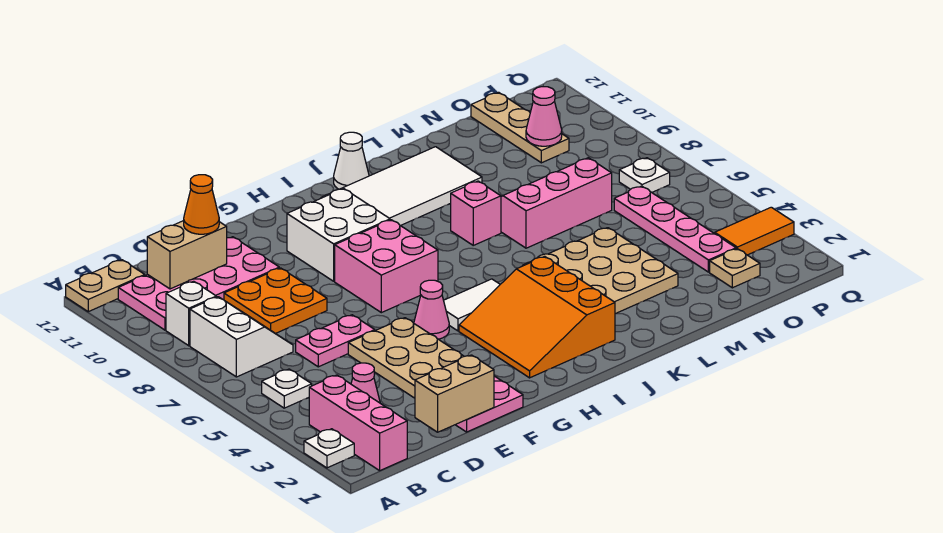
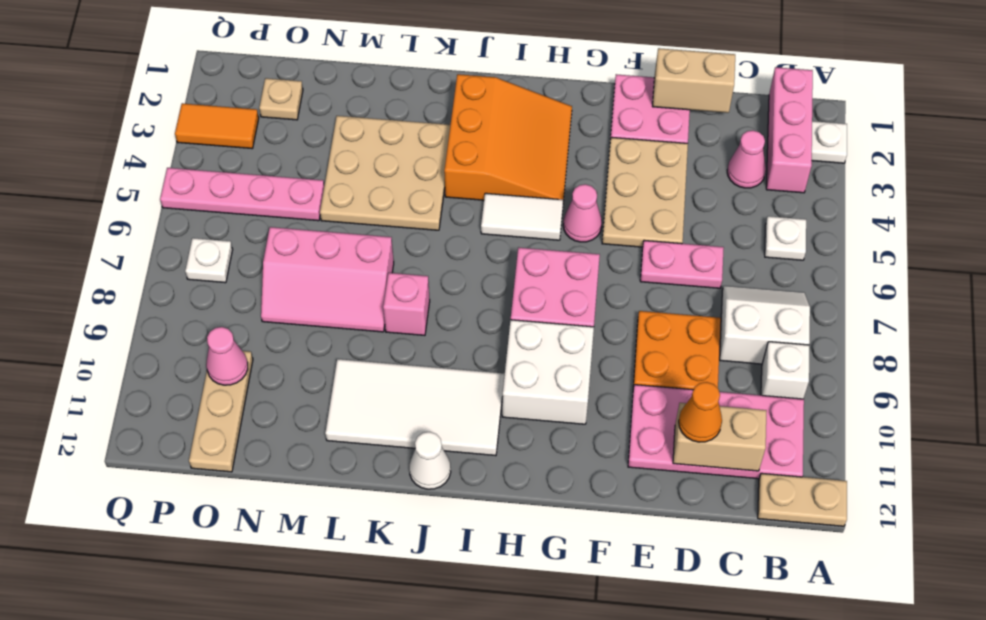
white 2x2 slope [190,297,293,377] -> white 2x2 slope turned to [720,286,810,364]
pink 1x4 plate [614,186,736,272] -> pink 1x4 plate turned to [160,168,324,221]

